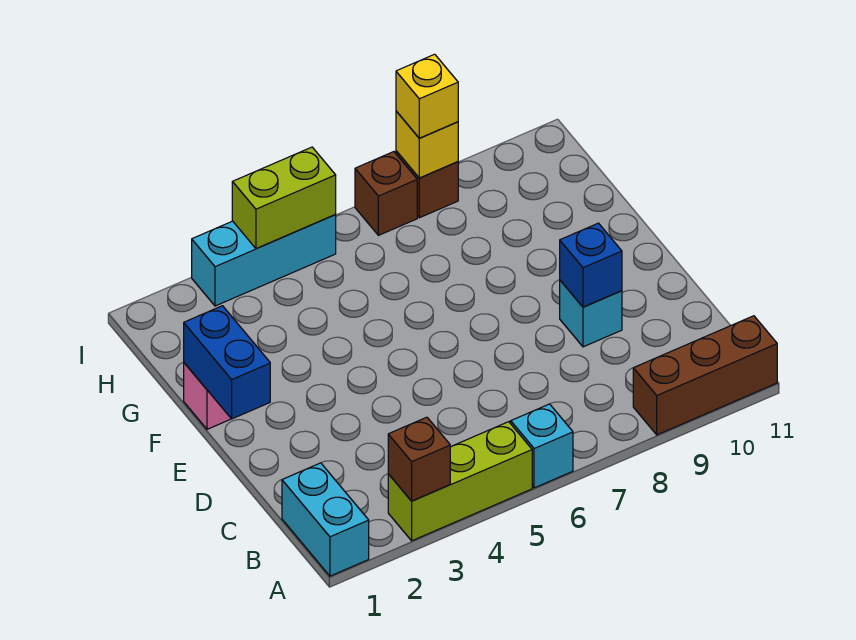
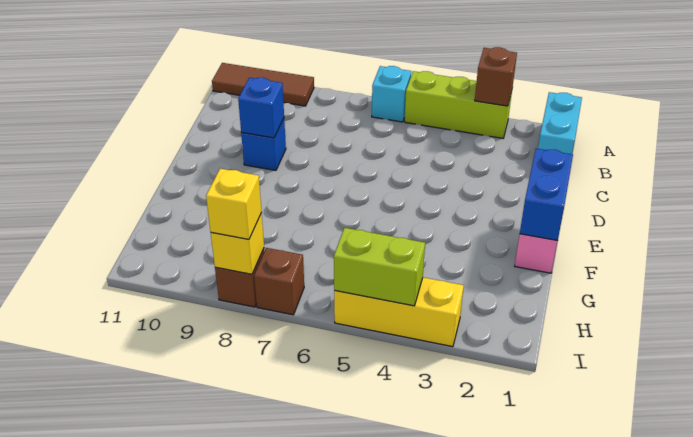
brown 1x3 brick [633,316,777,435] -> brown 1x3 tile [212,63,314,106]
cyan 1x1 brick [560,280,622,347] -> blue 1x1 brick [241,118,286,170]
cyan 1x3 brick [192,215,336,306] -> yellow 1x3 brick [334,277,464,347]

